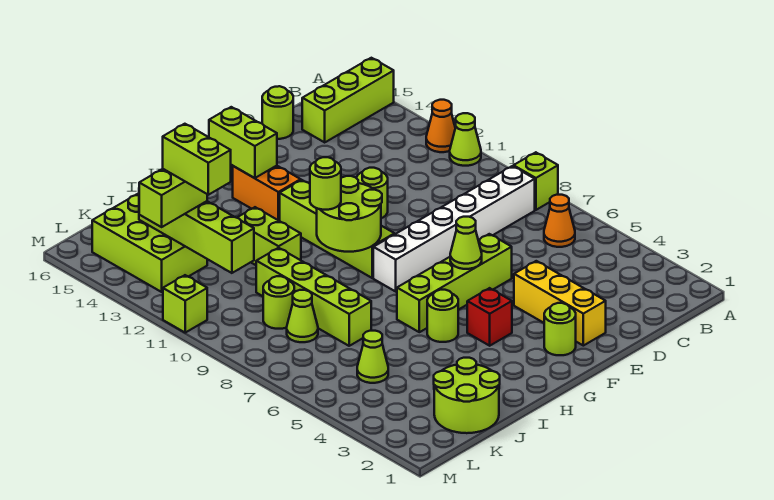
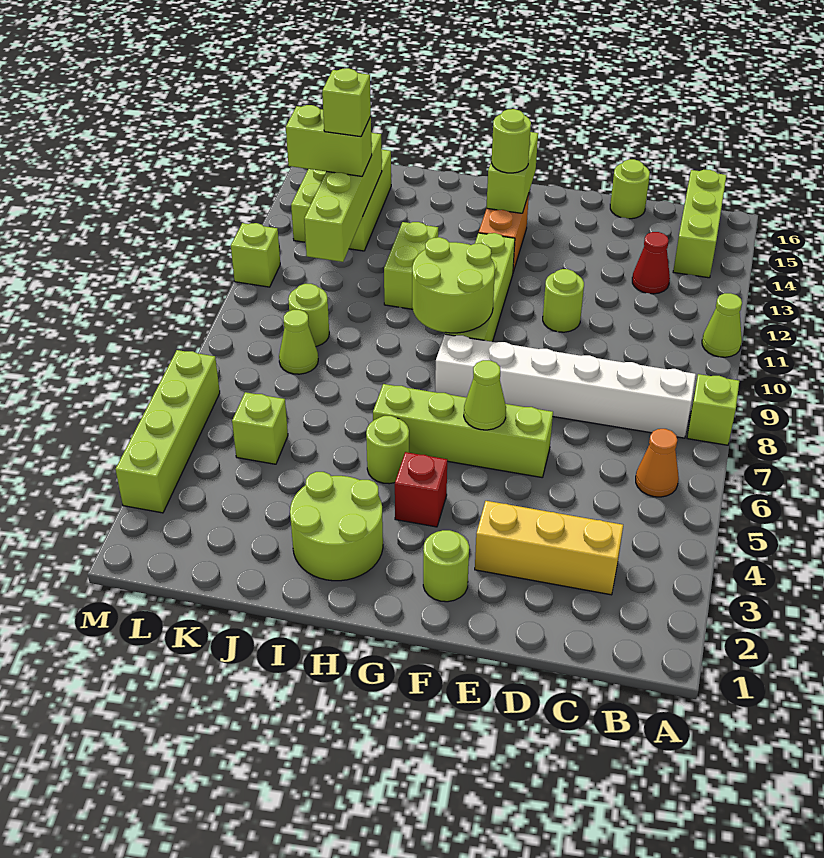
orange 1x1 cone [426,100,455,152] -> none
lime 1x3 brick [302,58,394,142] -> lime 1x3 brick turned to [673,170,727,278]
none -> red 1x1 cone [632,232,670,294]
yellow 1x3 brick [514,261,606,346] -> yellow 1x3 brick turned to [475,501,623,595]
lime 1x1 round brick [310,157,341,210] -> lime 1x1 round brick moved to [492,109,531,173]
lime 2x2 round brick [434,358,500,433] -> lime 2x2 round brick moved to [290,472,383,581]
lime 1x4 brick [256,248,371,346] -> lime 1x4 brick moved to [115,350,220,513]
lime 1x1 cone [357,331,388,383] -> lime 1x1 brick [232,392,288,464]
lime 1x2 brick [163,124,231,195] -> lime 1x1 brick [322,68,371,137]

